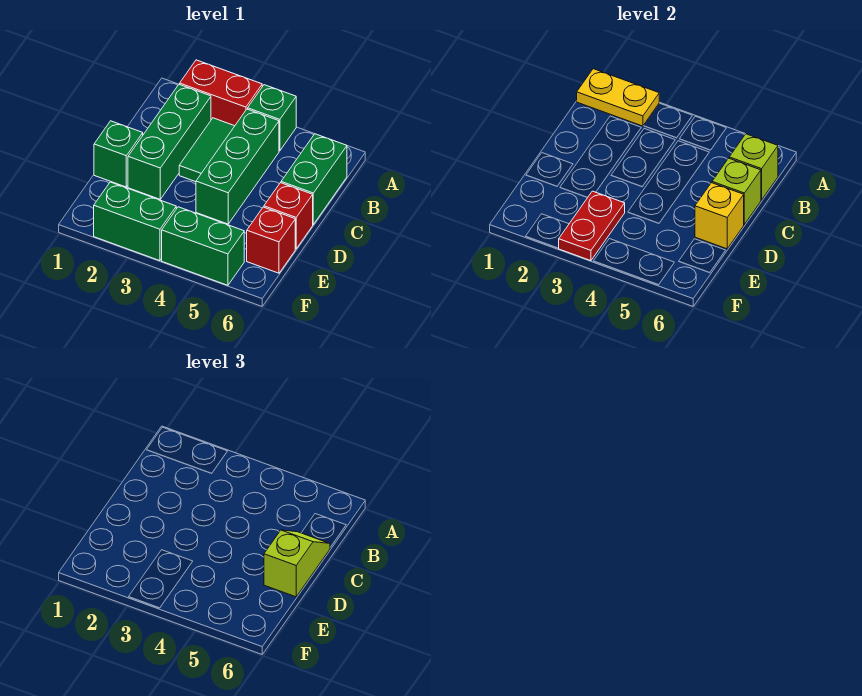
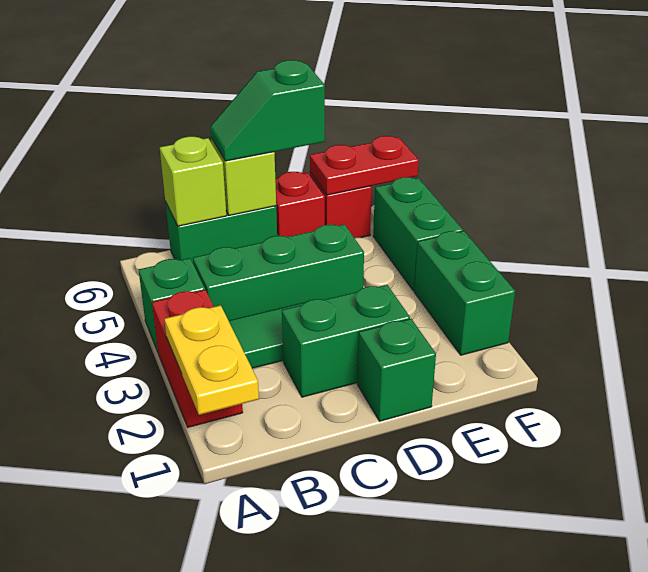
green 1x3 brick [128,84,211,199] -> green 1x2 brick [282,285,410,397]
lime 1x2 slope [264,530,330,597] -> green 1x2 slope [210,60,325,161]
yellow 1x1 brick [695,183,744,249] -> none
red 1x2 plate [559,191,625,261] -> red 1x2 plate moved to [310,136,419,195]

